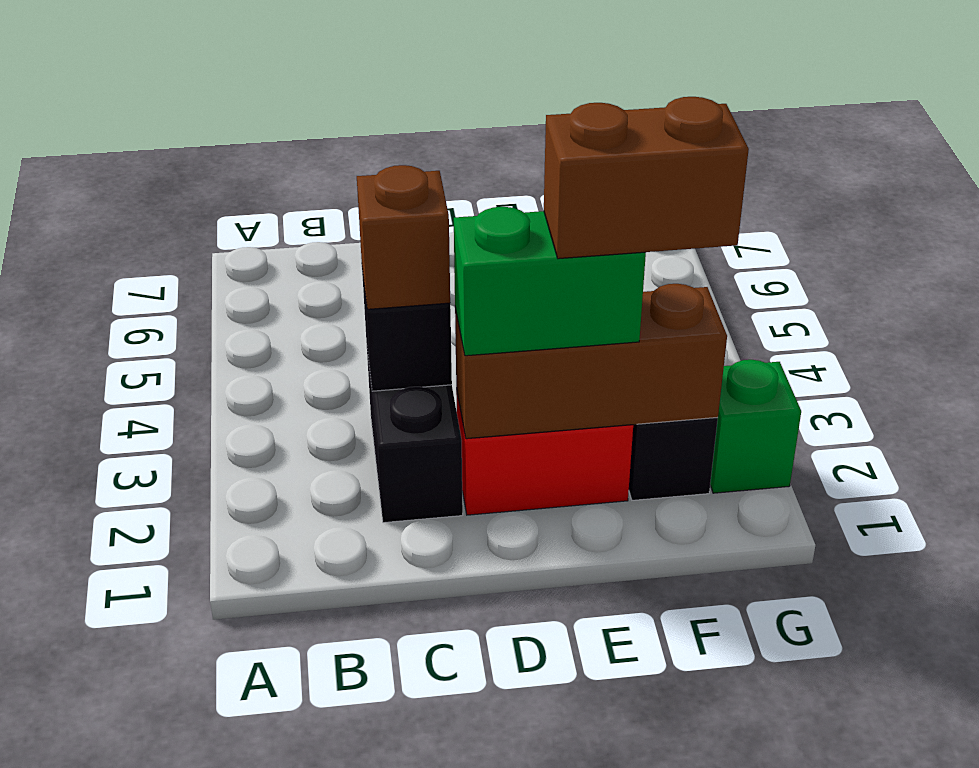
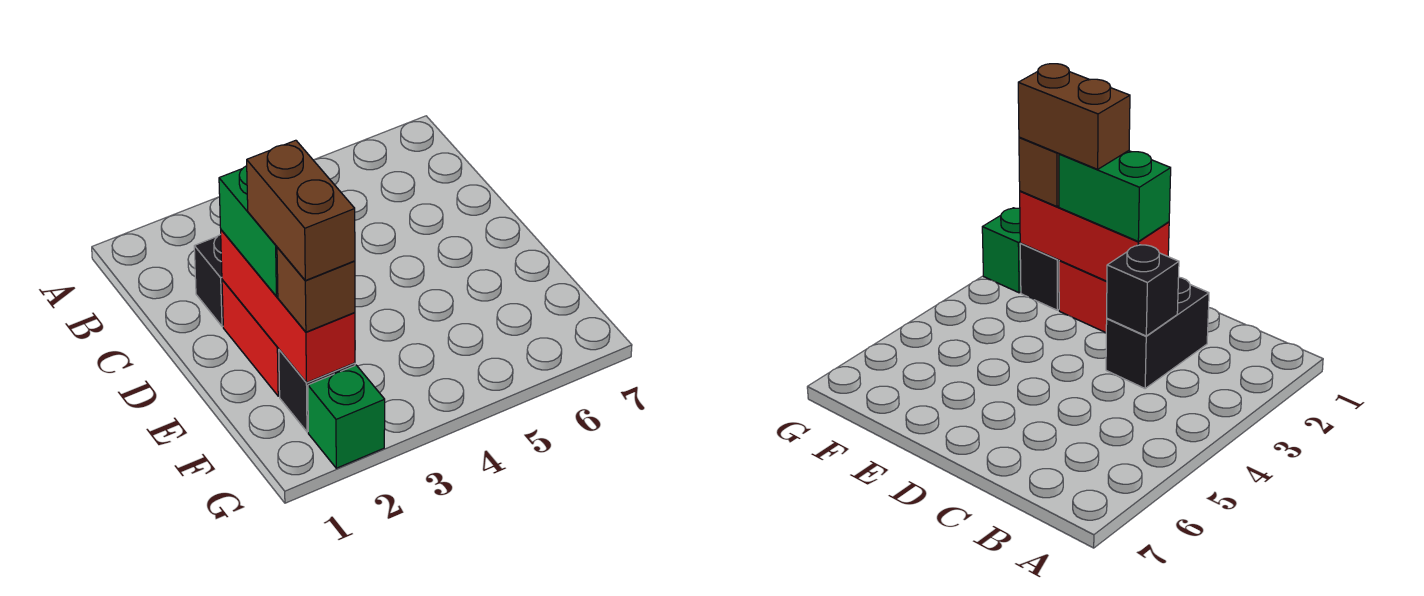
brown 1x1 brick [357,165,450,309] -> brown 1x1 brick moved to [277,248,355,332]
brown 1x3 brick [455,284,727,439] -> red 1x3 brick [221,230,355,383]

